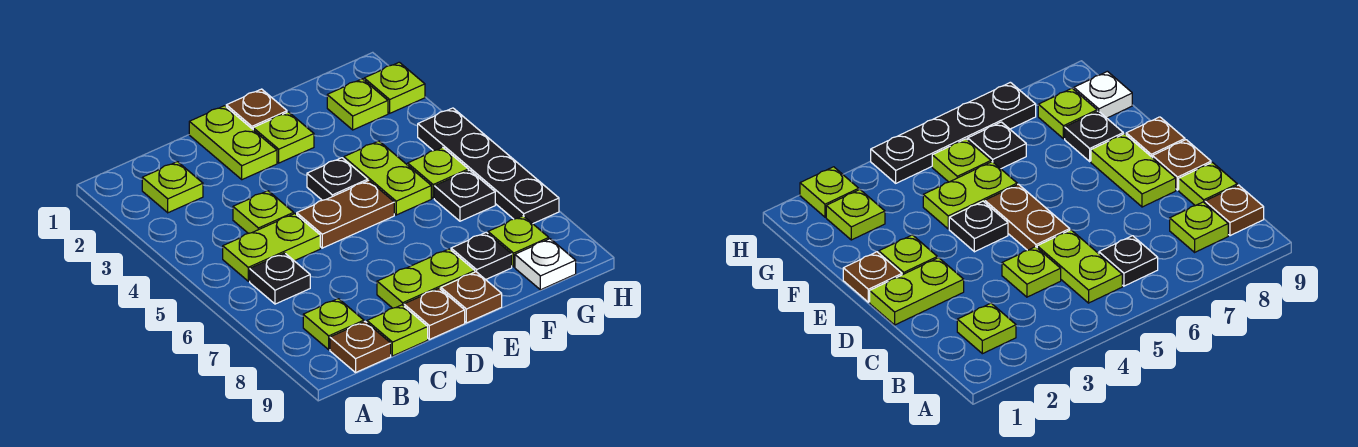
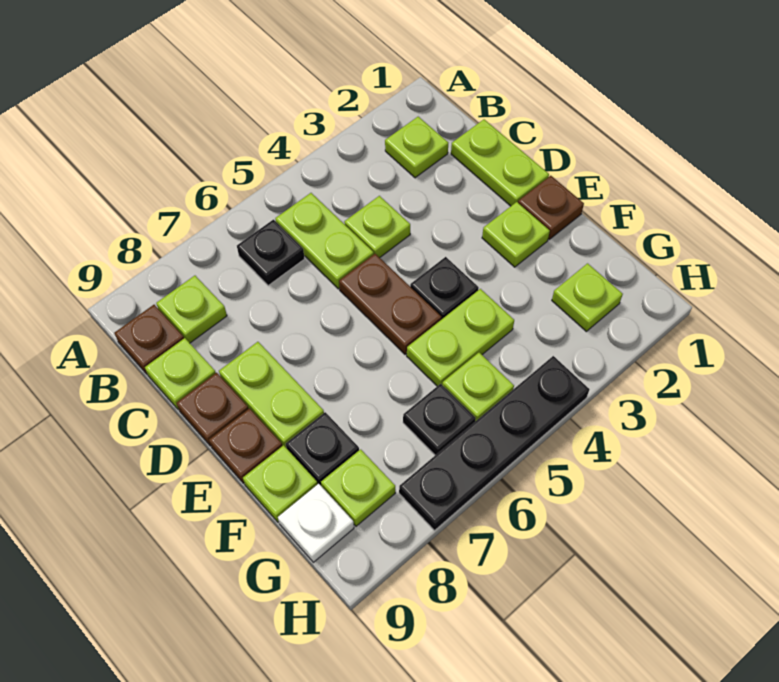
lime 1x2 plate [189,106,277,180] -> lime 1x2 plate turned to [451,120,549,206]
lime 1x1 plate [364,62,425,113] -> lime 1x1 plate moved to [243,445,317,522]

